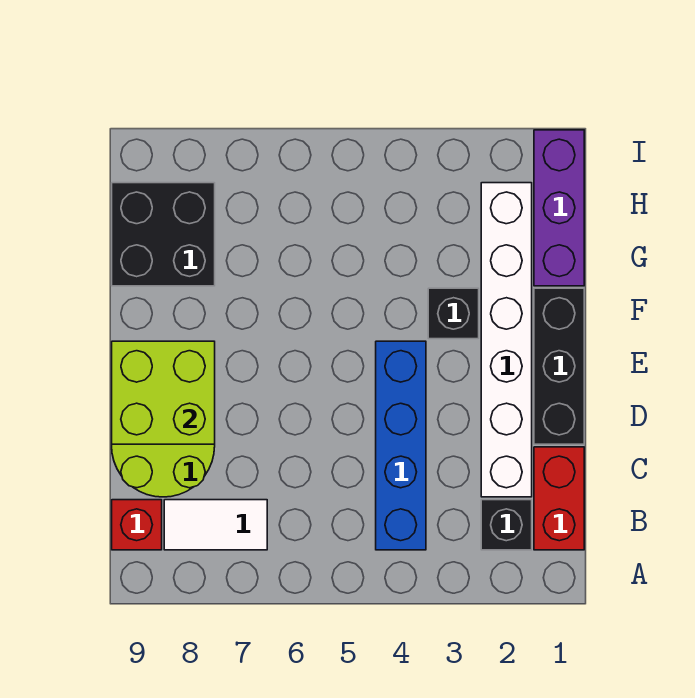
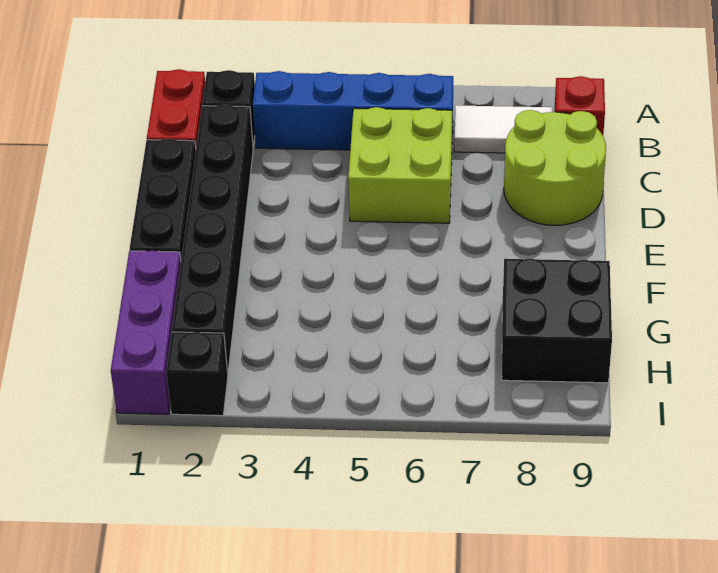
blue 1x4 brick [376,341,426,550] -> blue 1x4 brick turned to [253,71,453,150]
white 1x6 brick [481,183,532,497] -> black 1x6 brick [172,104,253,372]
lime 2x2 brick [112,341,215,444] -> lime 2x2 brick moved to [348,107,452,223]
black 1x1 brick [428,288,479,339] -> black 1x1 brick moved to [166,332,228,416]

